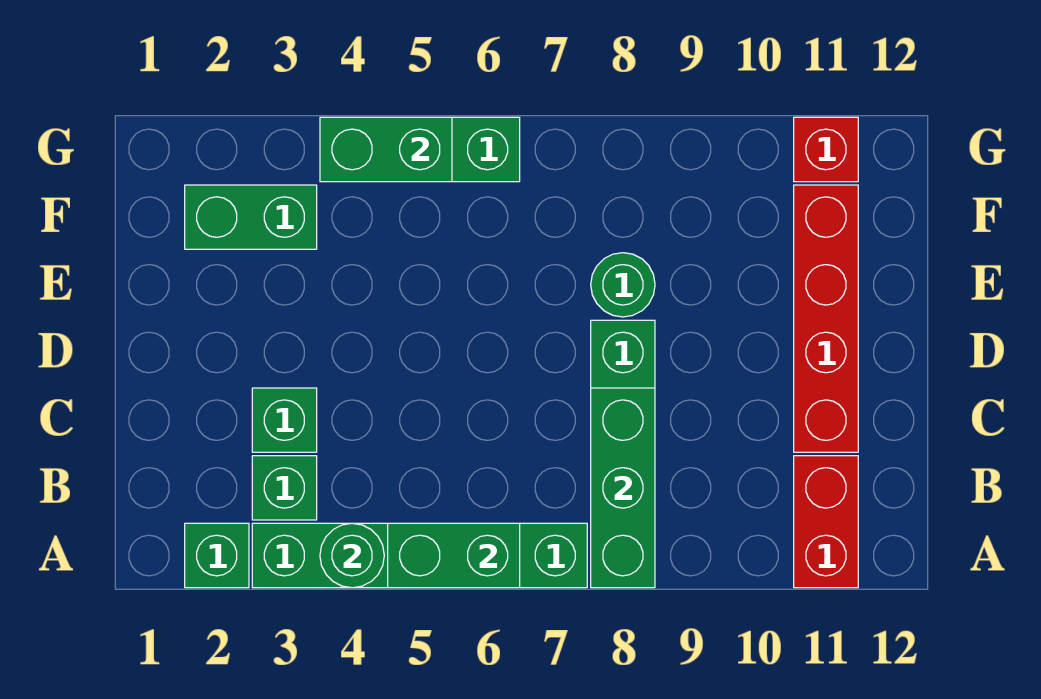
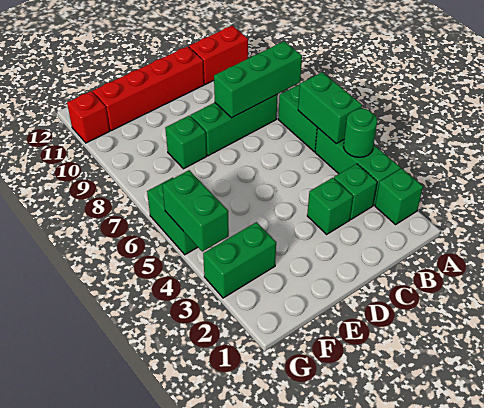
green 1x1 round brick [591,253,655,317] -> green 1x1 brick [165,116,207,169]
green 1x2 brick [185,185,317,249] -> green 1x2 brick turned to [203,222,276,298]

